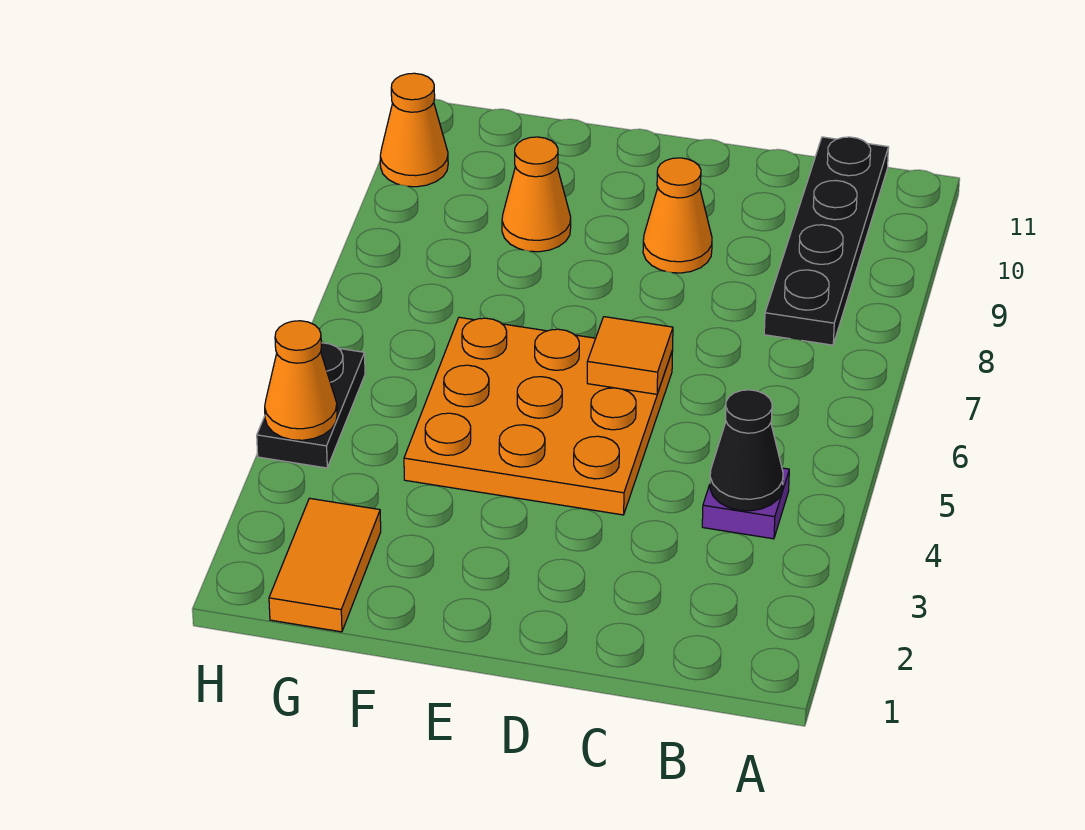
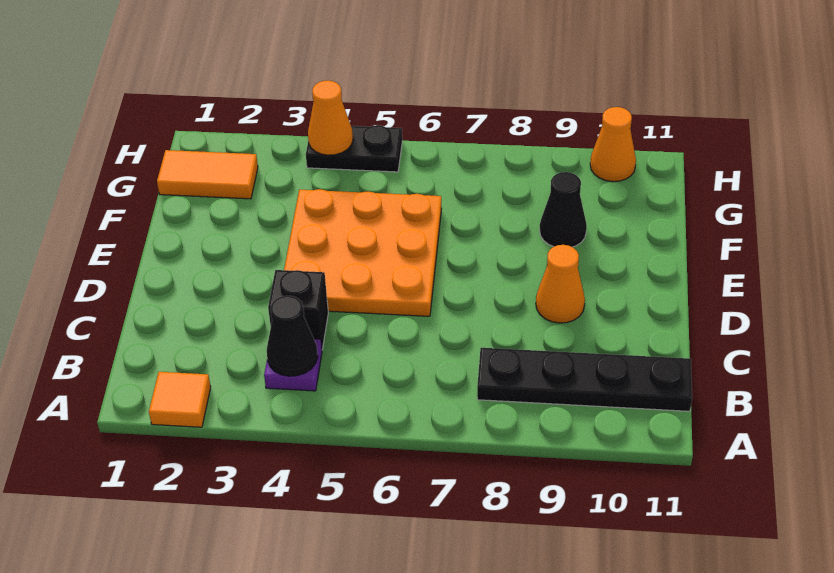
none -> black 1x1 brick [268,270,328,349]
orange 1x1 tile [587,317,673,394] -> orange 1x1 tile moved to [149,372,211,427]
orange 1x1 cone [502,137,571,252] -> black 1x1 cone [540,172,587,247]

